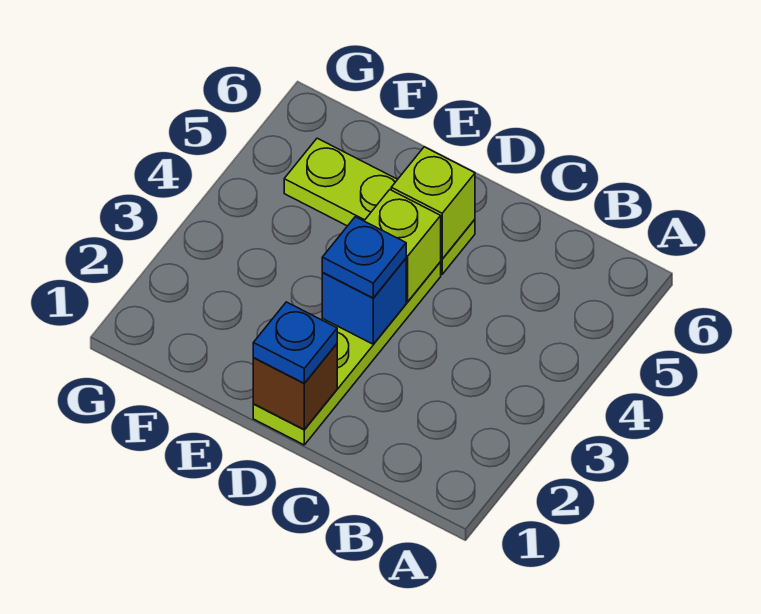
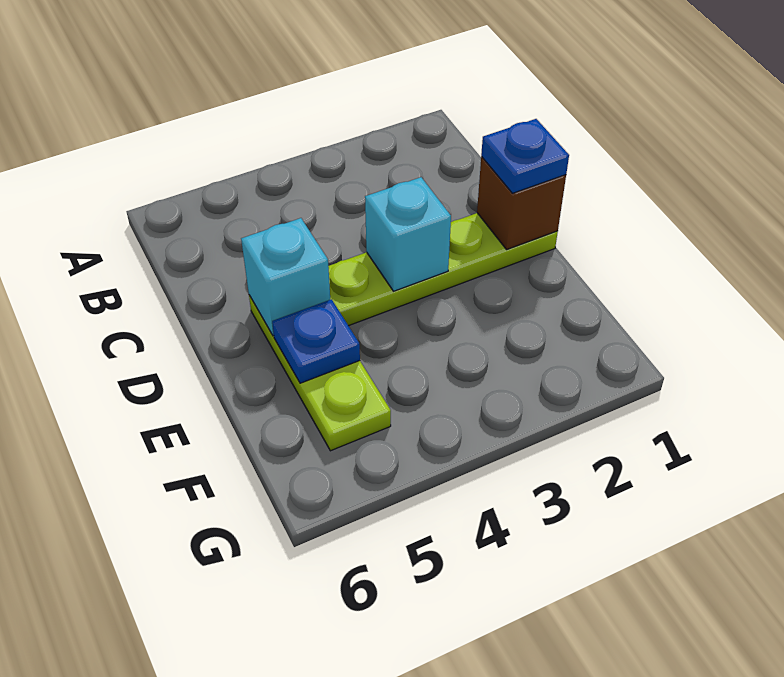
blue 1x1 brick [322,258,406,344] -> cyan 1x1 brick [365,177,451,291]
blue 1x1 plate [322,217,406,298] -> blue 1x1 plate moved to [272,299,360,383]
lime 1x1 brick [364,190,441,302] -> none
lime 1x1 brick [391,147,475,259] -> cyan 1x1 brick [241,218,330,336]

